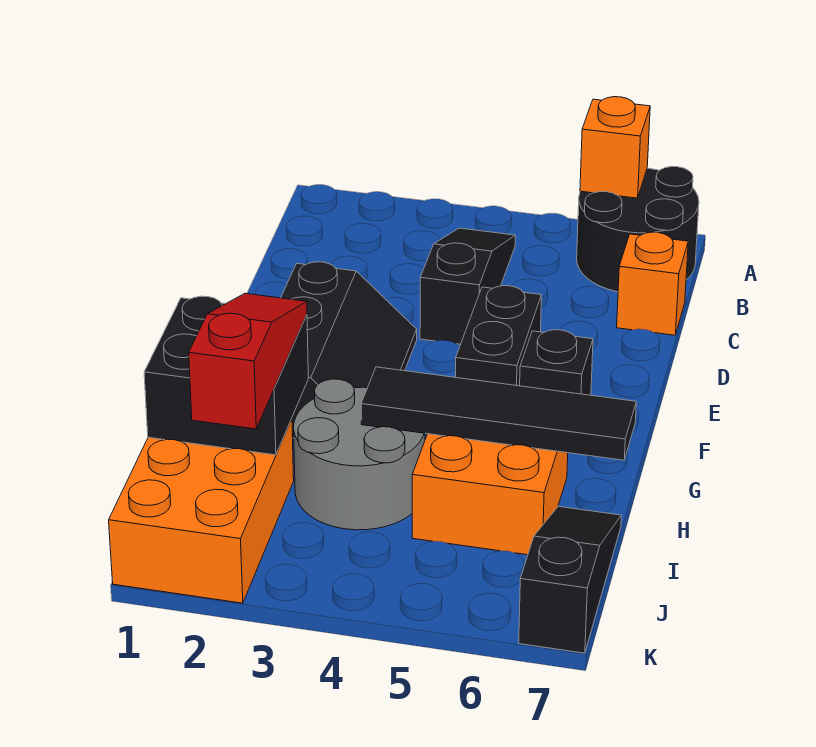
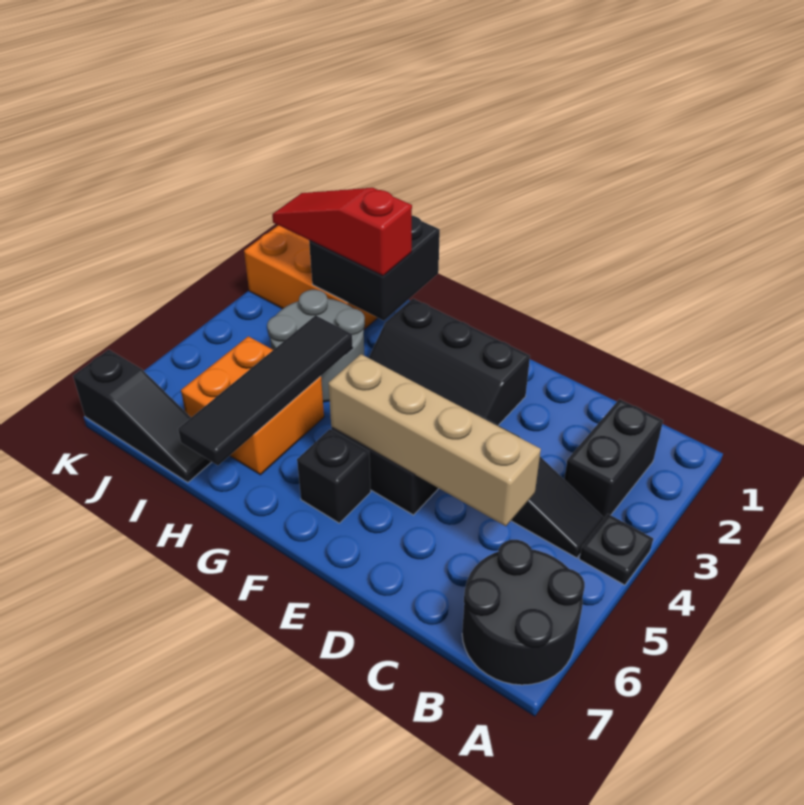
none -> black 1x1 plate [579,514,653,585]
orange 1x1 brick [580,97,650,198] -> none
none -> black 1x2 brick [564,399,663,518]
none -> tan 1x4 brick [328,354,541,526]
orange 1x1 brick [617,232,688,335] -> none
red 1x3 slope [189,293,307,429] -> red 1x3 slope turned to [272,188,412,276]

